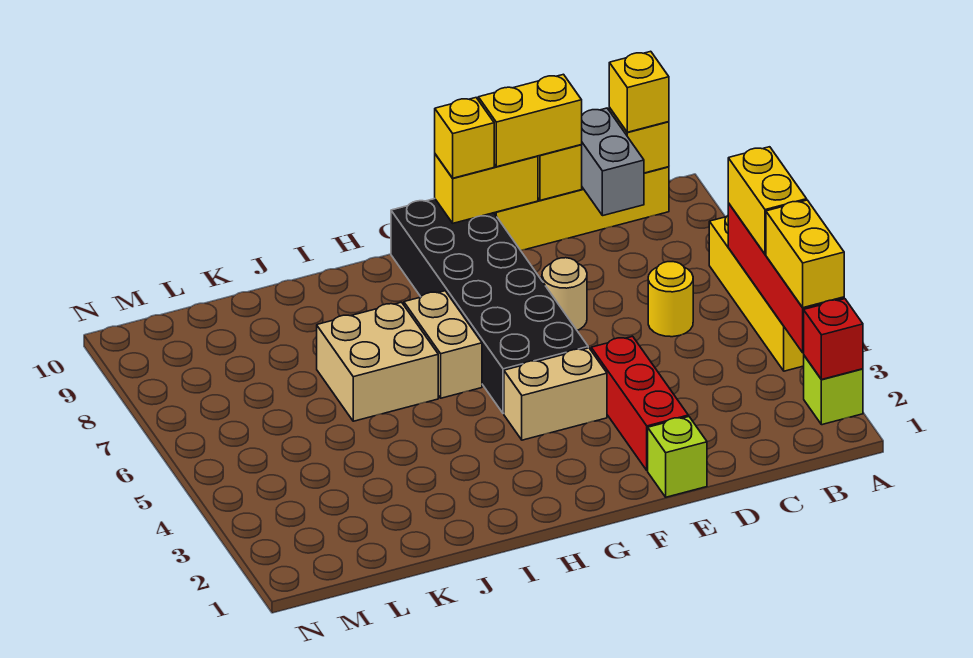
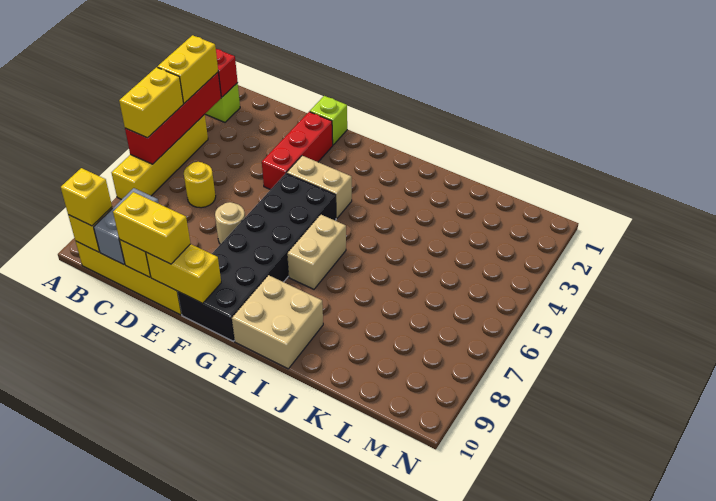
yellow 1x1 brick [435,98,494,178] -> none
tan 2x2 brick [317,302,438,421] -> tan 2x2 brick moved to [232,275,323,369]

